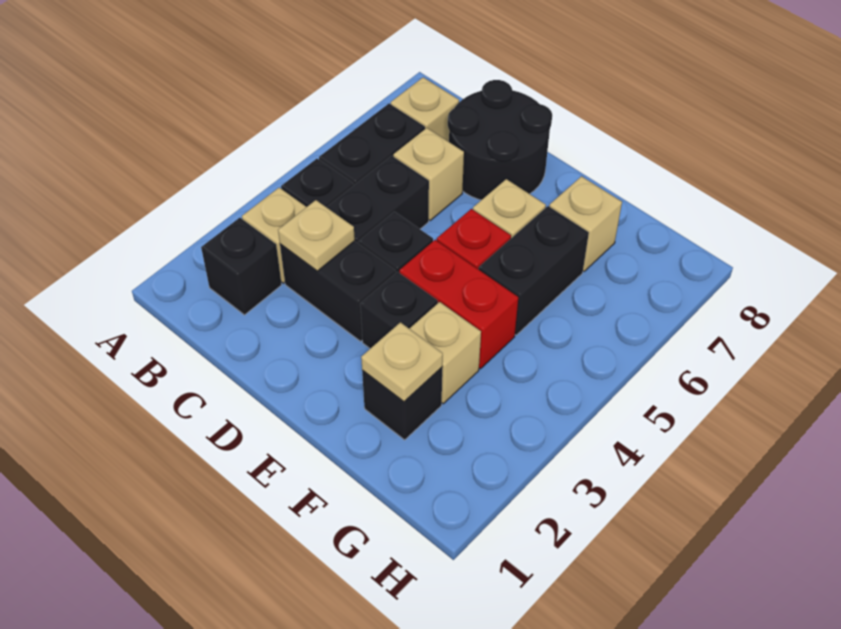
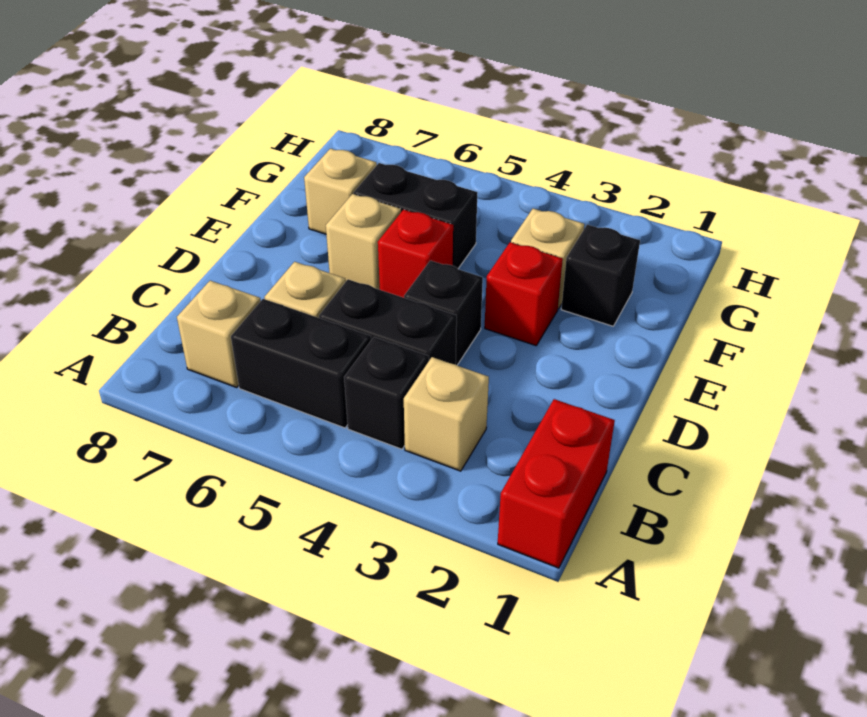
black 1x1 brick [201,218,282,315] -> none
black 1x2 brick [280,241,396,341] -> none
tan 1x1 plate [278,200,355,271] -> none
black 2x2 round brick [448,80,552,200] -> none
black 1x1 brick [360,272,438,348] -> red 1x1 brick [485,242,563,346]
red 1x2 brick [399,240,518,369] -> red 1x2 brick moved to [498,399,615,568]
tan 1x1 plate [361,322,443,402] -> none

